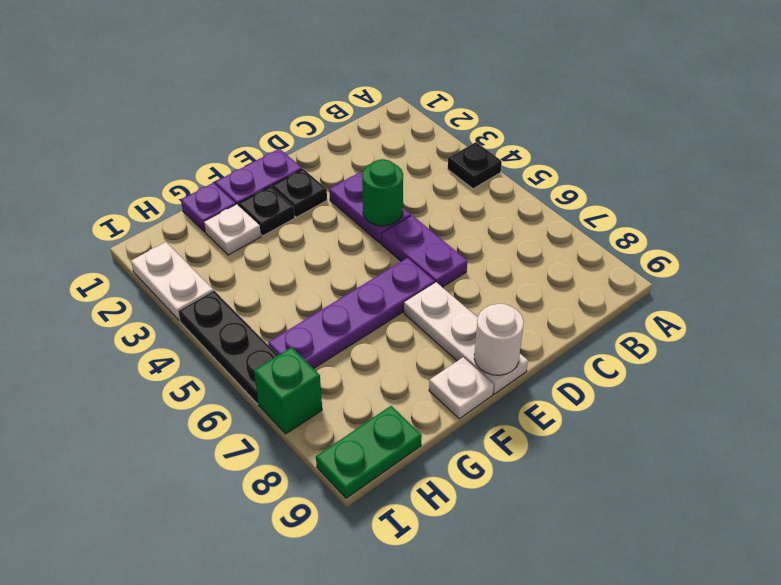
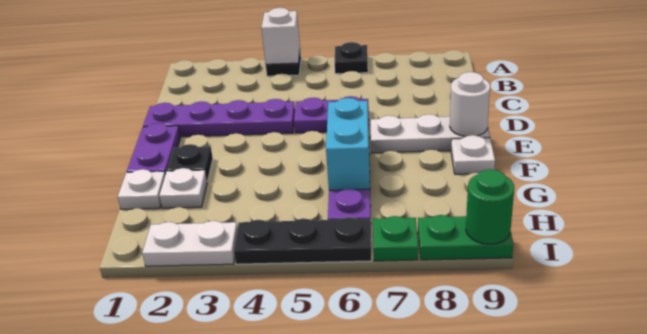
none -> white 1x1 brick [261,8,300,64]
purple 1x2 plate [329,172,411,243] -> purple 1x4 plate [143,99,295,137]
green 1x1 round brick [362,159,403,226] -> green 1x1 round brick moved to [466,169,514,244]
black 1x1 plate [272,169,327,217] -> black 1x1 plate moved to [335,42,368,74]
none -> cyan 1x2 brick [326,98,370,190]
purple 1x1 plate [181,183,236,232] -> white 1x1 plate [118,169,165,209]
green 1x2 plate [316,406,422,498] -> green 1x2 plate turned to [418,215,513,260]
green 1x1 brick [254,347,322,434] -> green 1x1 plate [373,216,418,261]

